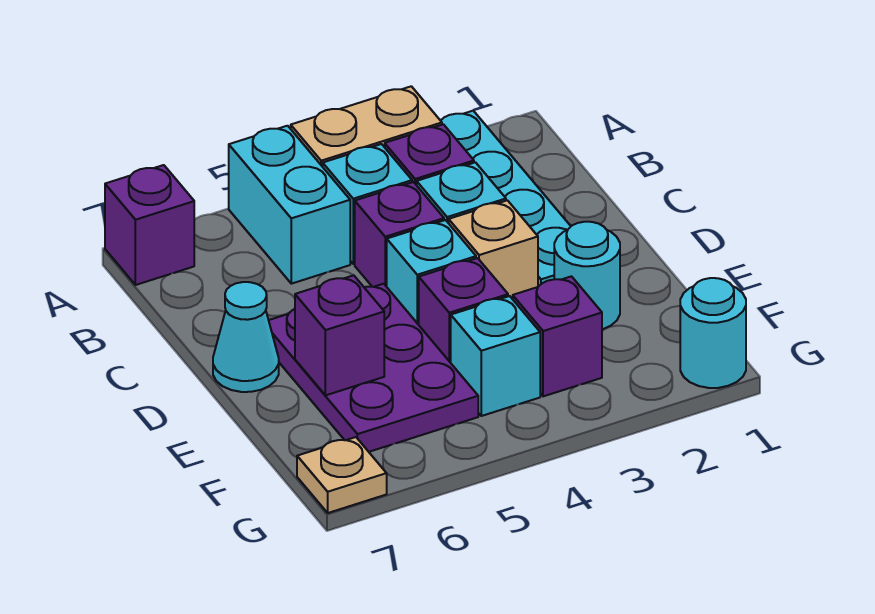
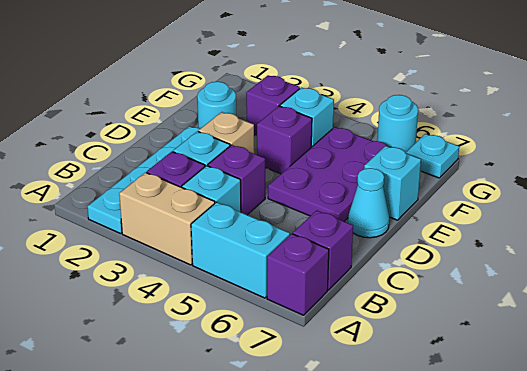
cyan 1x2 brick [229,126,350,284] -> cyan 1x2 brick turned to [191,202,290,298]
cyan 1x1 brick [387,220,476,325] -> cyan 1x1 brick moved to [364,146,421,220]
purple 1x1 brick [295,275,384,395] -> purple 1x1 brick moved to [293,210,353,290]
cyan 1x1 round brick [680,278,746,388] -> cyan 1x1 round brick moved to [377,95,418,153]
tan 1x1 plate [297,437,387,513] -> cyan 1x1 plate [406,134,459,178]

